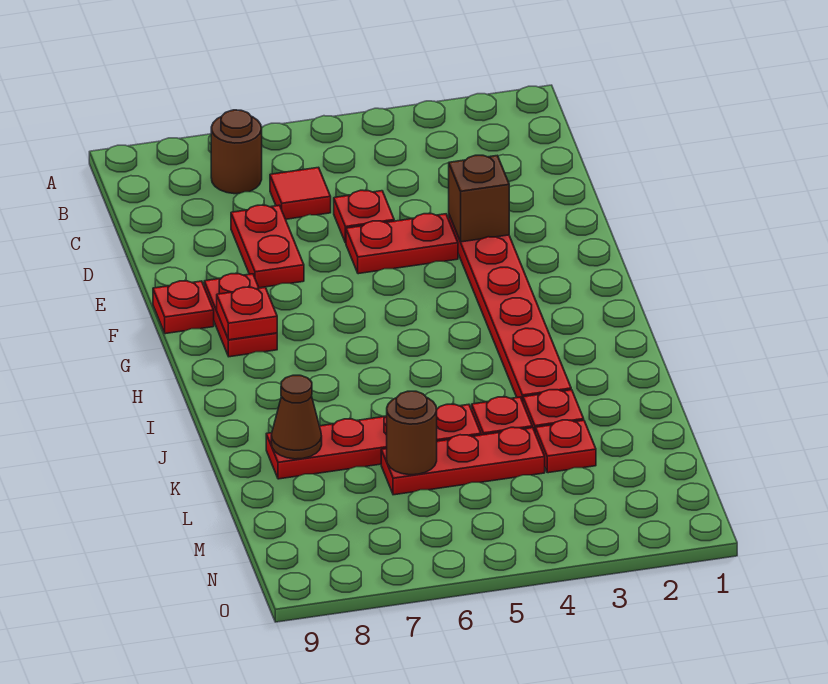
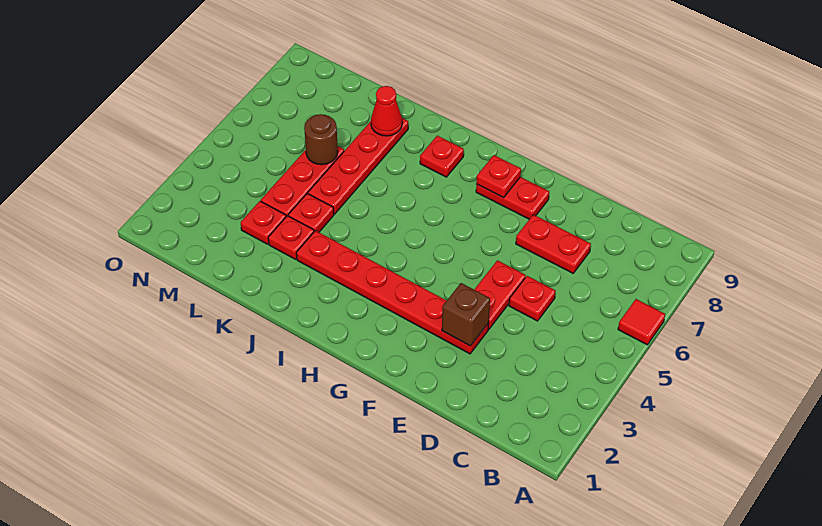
brown 1x1 round brick [211,110,262,194] -> none
red 1x1 tile [270,167,331,219] -> red 1x1 tile moved to [618,299,665,345]
red 1x1 plate [153,281,214,334] -> red 1x1 plate moved to [420,136,464,177]
brown 1x1 cone [271,375,322,459] -> red 1x1 cone [371,86,402,136]

